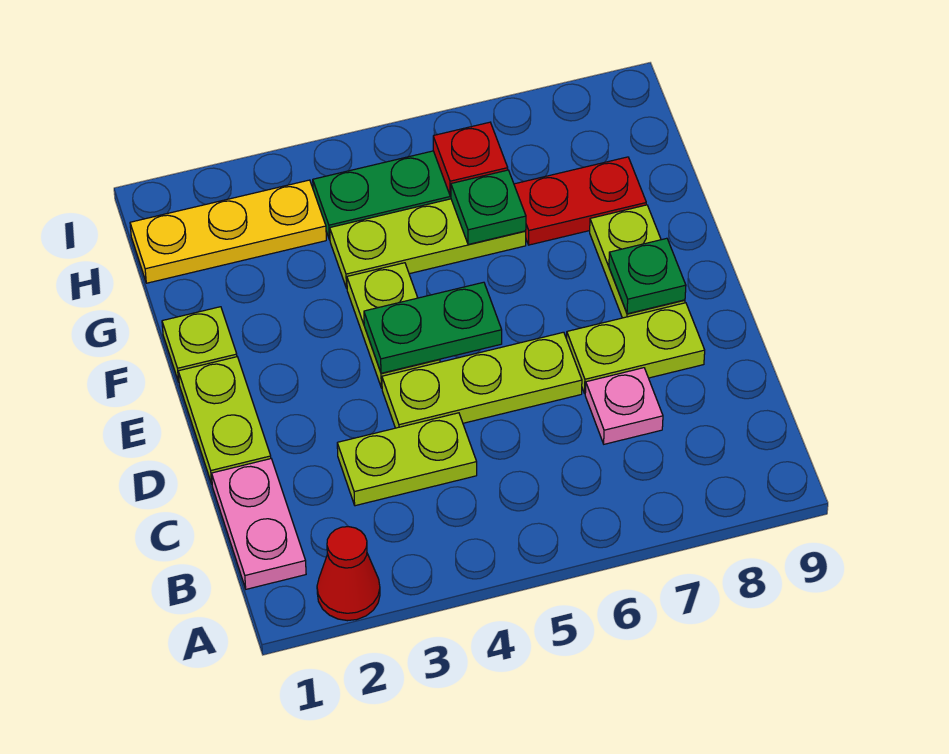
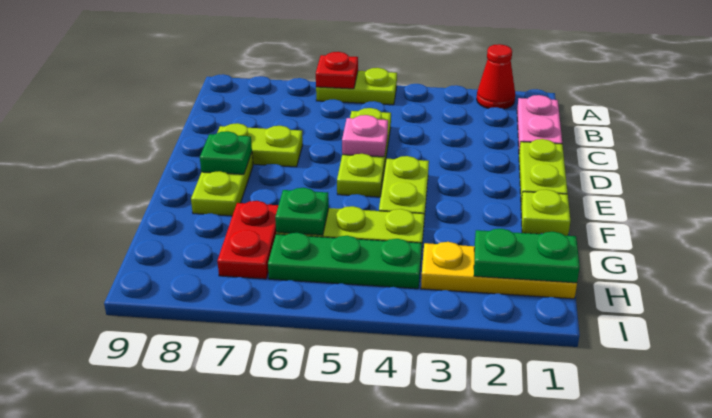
lime 1x2 plate [337,413,477,506] -> lime 1x2 plate moved to [316,68,397,105]
pink 1x1 plate [585,368,663,444] -> pink 1x1 plate moved to [342,115,388,157]
lime 1x3 plate [382,332,582,428] -> lime 1x3 plate turned to [337,108,391,197]
green 1x2 plate [364,282,502,373] -> green 1x2 plate moved to [474,229,580,283]
red 1x2 plate [514,157,646,245] -> red 1x2 plate turned to [217,201,278,279]
red 1x1 plate [433,122,508,196] -> red 1x1 plate moved to [316,52,358,89]

